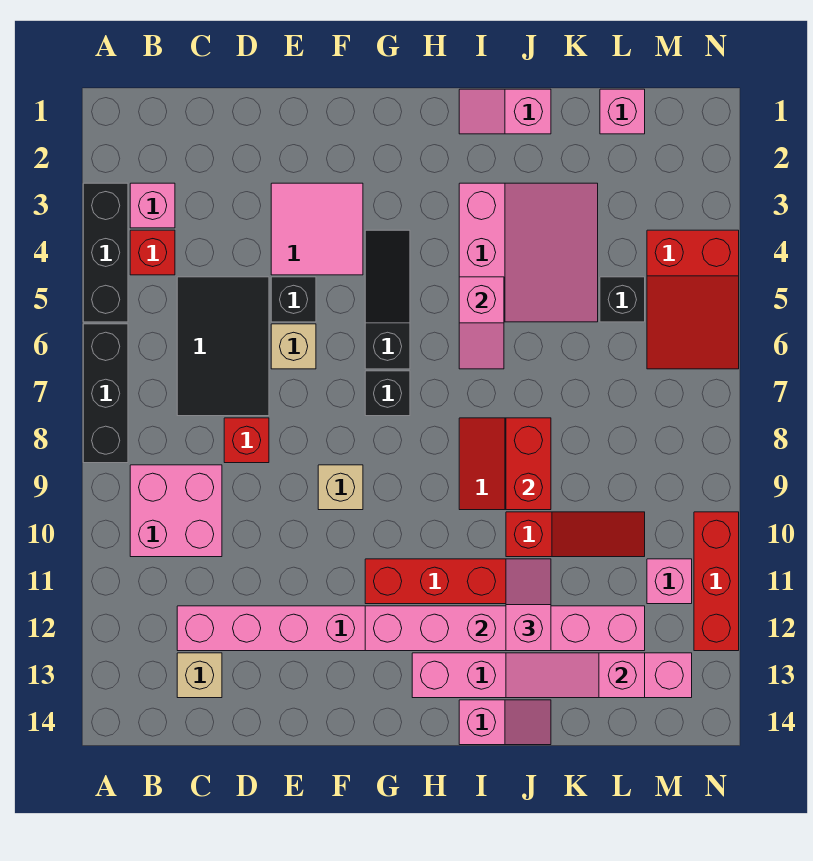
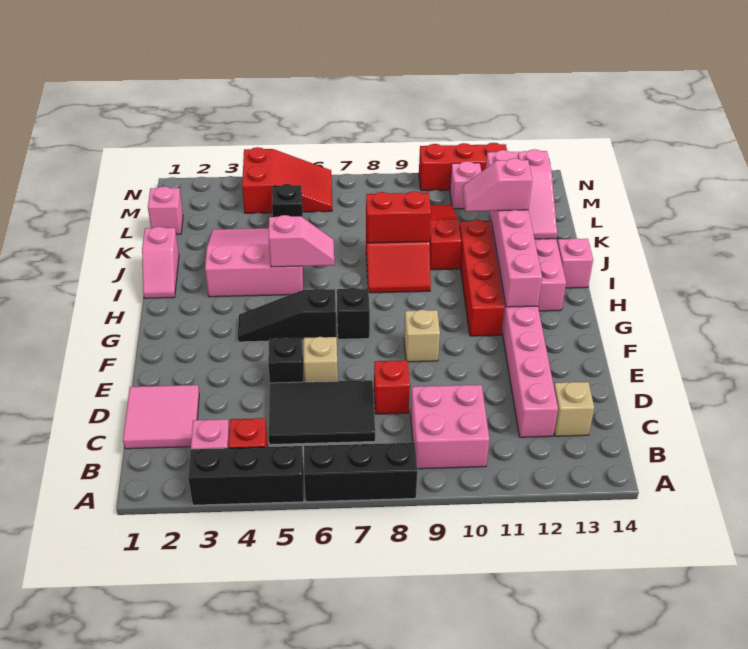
pink 2x2 tile [271,183,363,275] -> pink 2x2 tile moved to [123,385,199,449]

